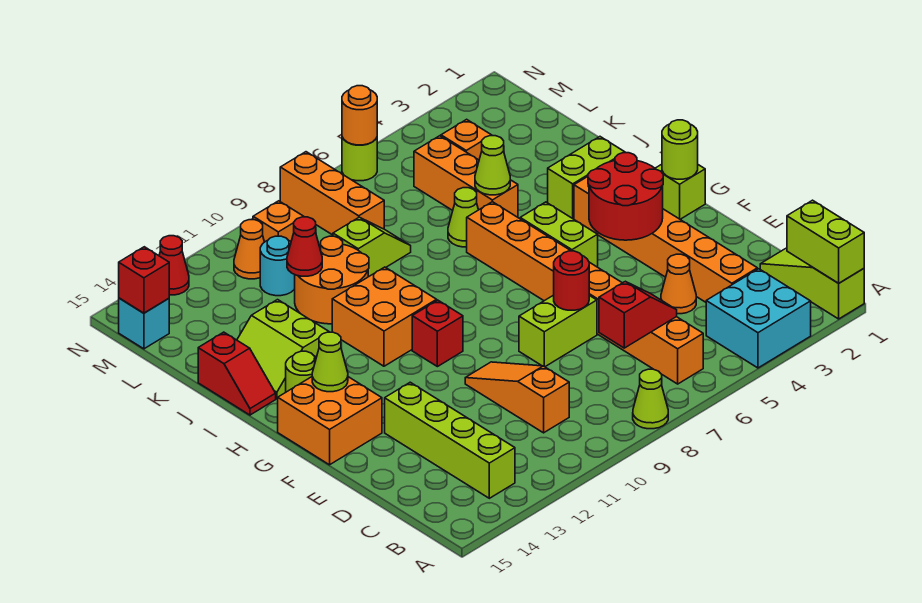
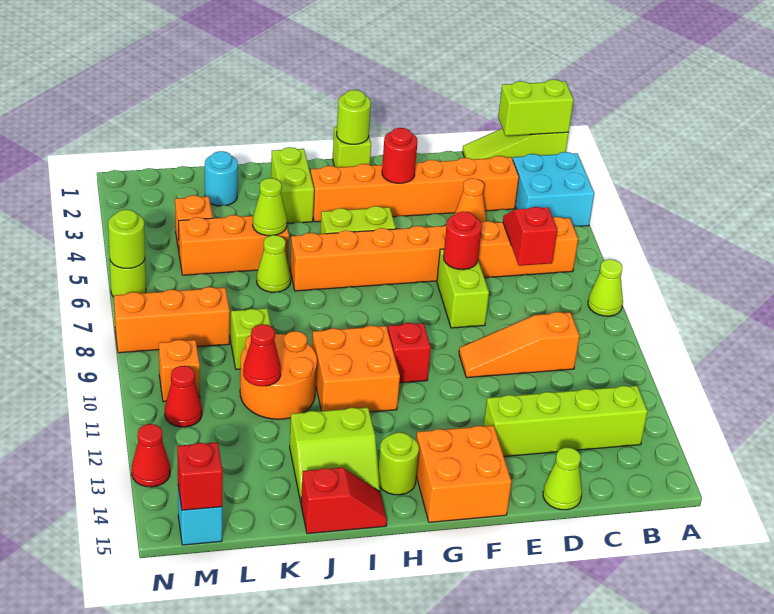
red 2x2 round brick [588,153,663,240] -> red 1x1 round brick [382,128,417,183]
lime 1x1 cone [312,332,348,392] -> lime 1x1 cone moved to [543,447,582,510]
cyan 1x1 round brick [260,236,295,296] -> cyan 1x1 round brick moved to [205,151,238,206]
orange 1x1 cone [234,220,264,279] -> red 1x1 cone [165,366,202,427]
orange 1x1 round brick [342,86,377,145] -> lime 1x1 round brick [108,210,145,268]

